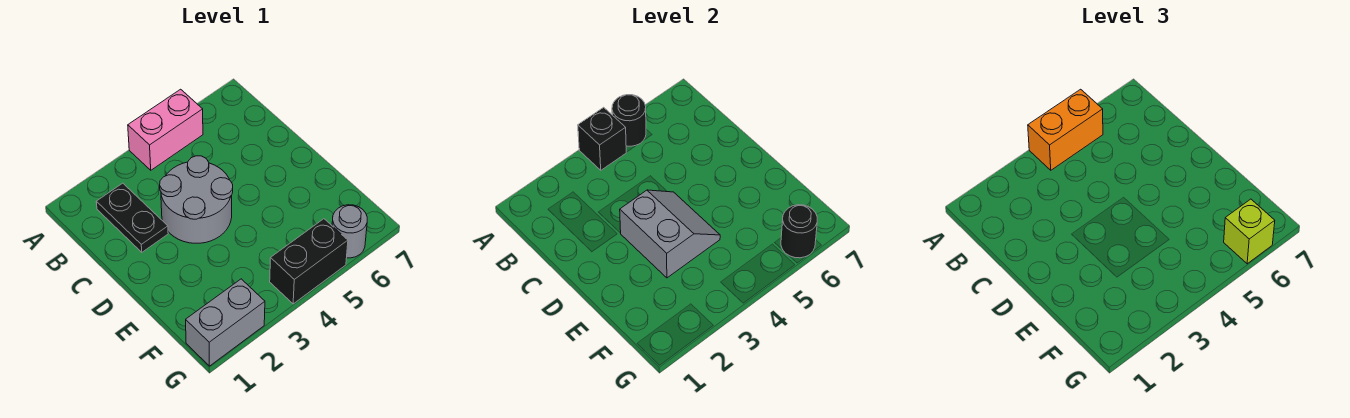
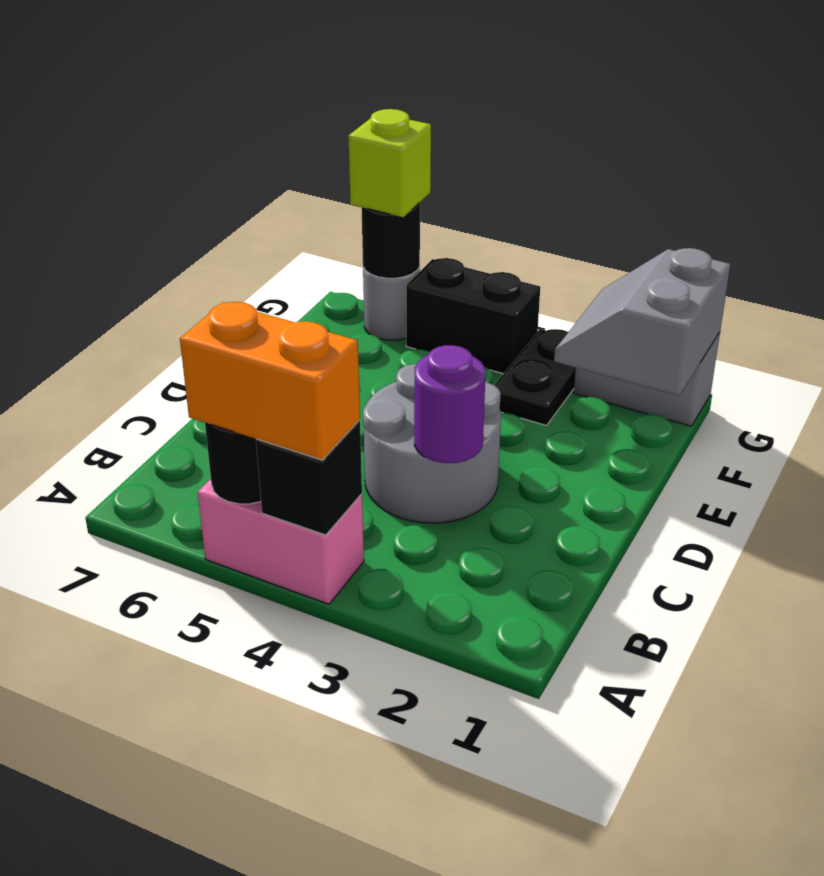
black 1x2 plate [96,183,168,252] -> black 1x2 plate moved to [495,329,576,425]
none -> purple 1x1 round brick [414,345,485,463]
grey 2x2 slope [620,190,720,278] -> grey 2x2 slope moved to [554,248,730,396]

